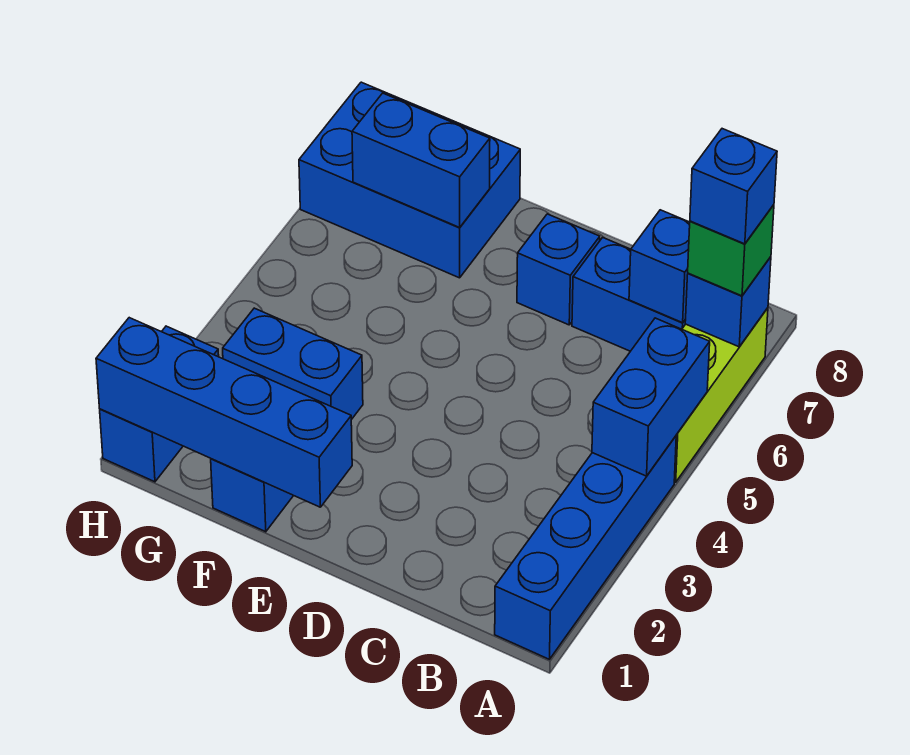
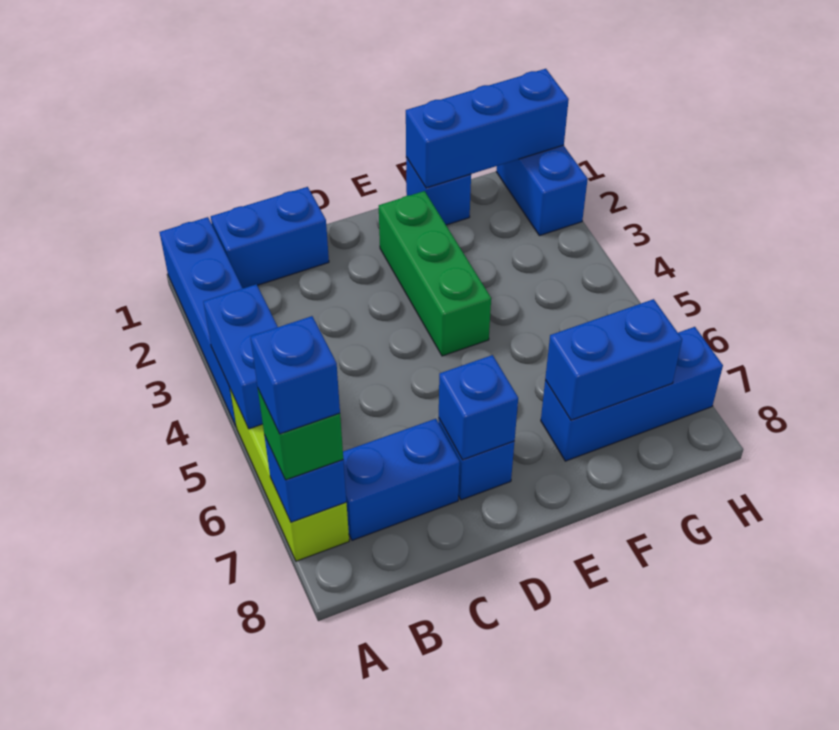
blue 1x1 brick [629,210,690,323] -> blue 1x1 brick moved to [439,355,518,460]
blue 1x4 brick [96,318,352,507] -> blue 1x3 brick [406,69,569,188]
none -> green 1x3 brick [379,191,491,356]
blue 1x2 brick [223,308,363,420] -> blue 1x2 brick moved to [211,187,329,288]
blue 2x3 brick [299,82,520,278] -> blue 1x3 brick [541,327,723,461]

